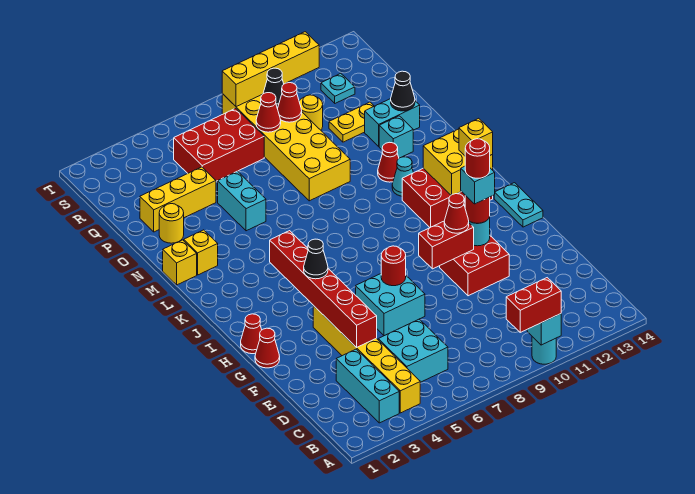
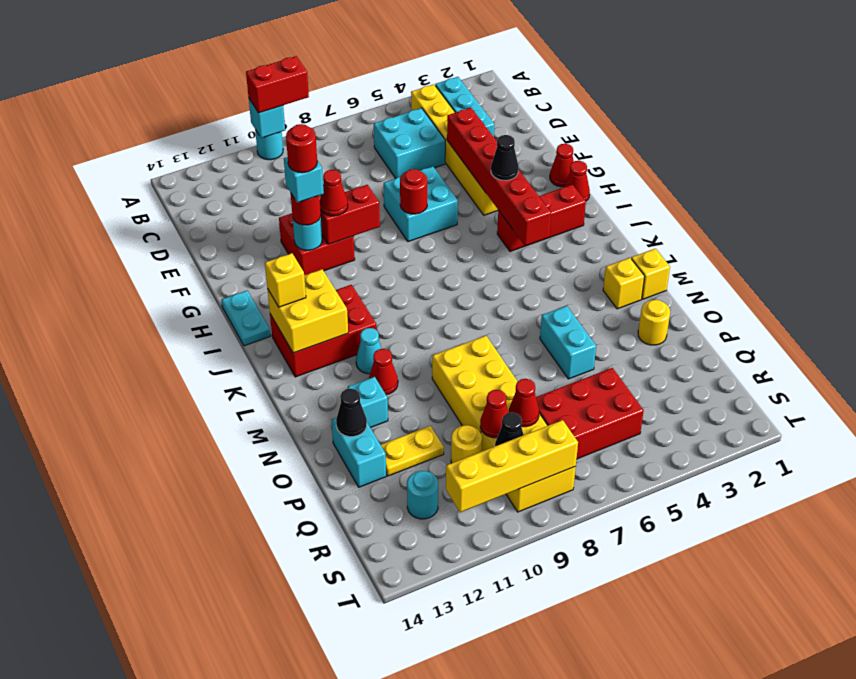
none -> red 1x3 brick [497,185,586,251]
cyan 1x2 brick [365,99,420,146] -> cyan 1x2 brick turned to [332,418,386,487]
yellow 1x3 brick [140,167,216,232] -> none
cyan 1x1 plate [321,73,355,103] -> cyan 1x1 round brick [407,471,438,519]

